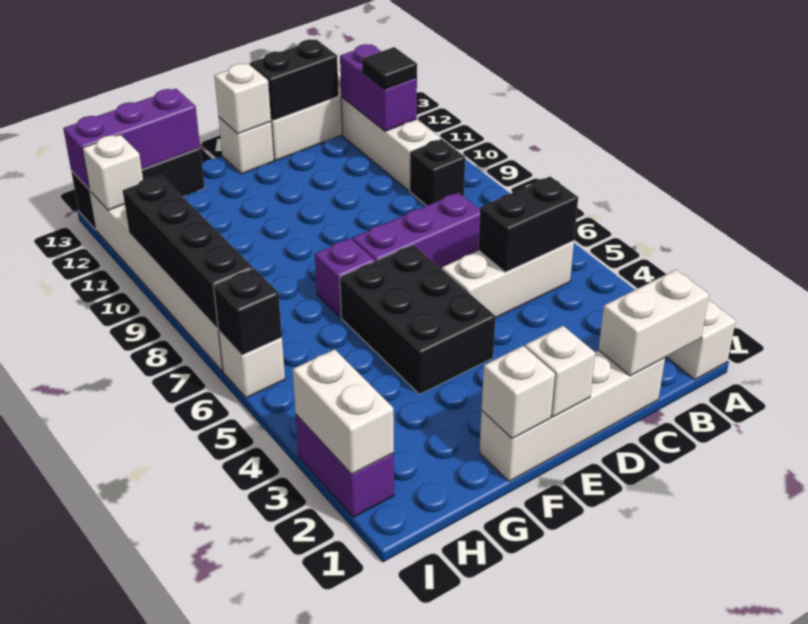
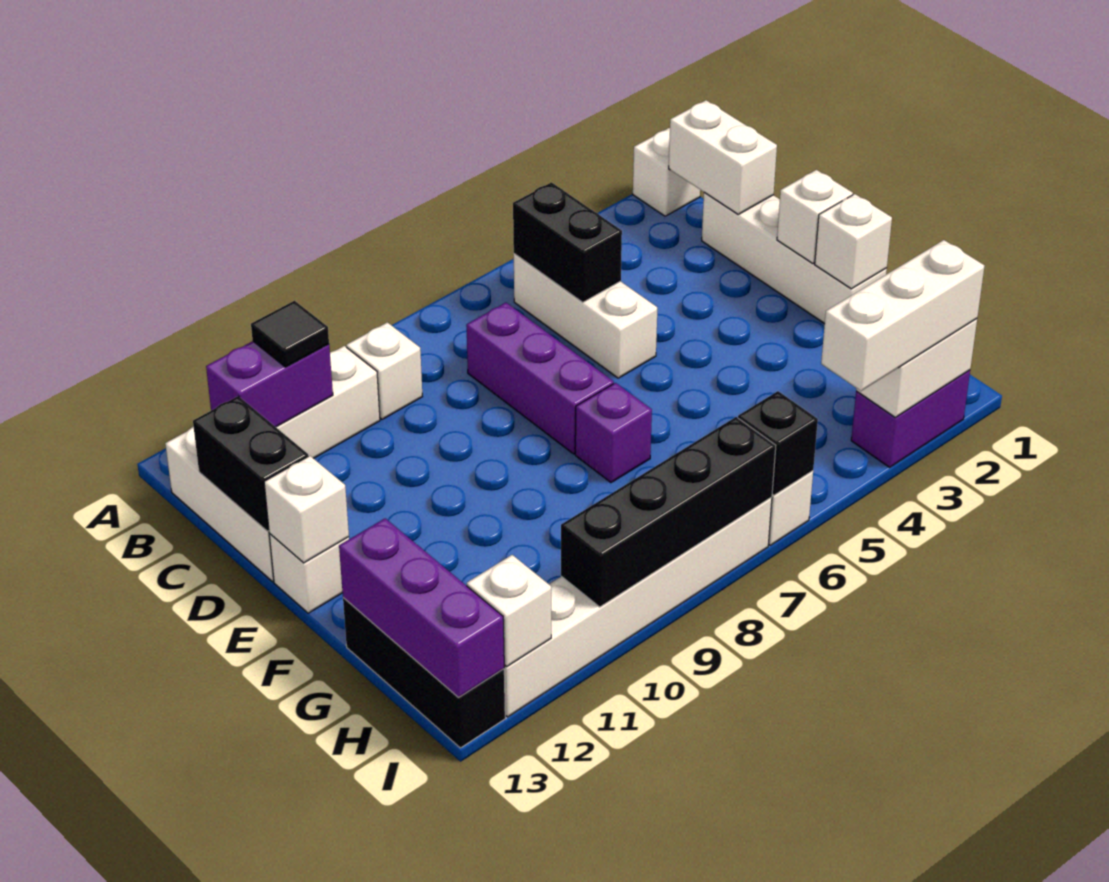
black 1x1 brick [410,139,465,206] -> white 1x1 brick [346,322,422,419]
black 2x3 brick [340,245,496,394] -> none
none -> white 1x3 brick [821,240,984,391]

